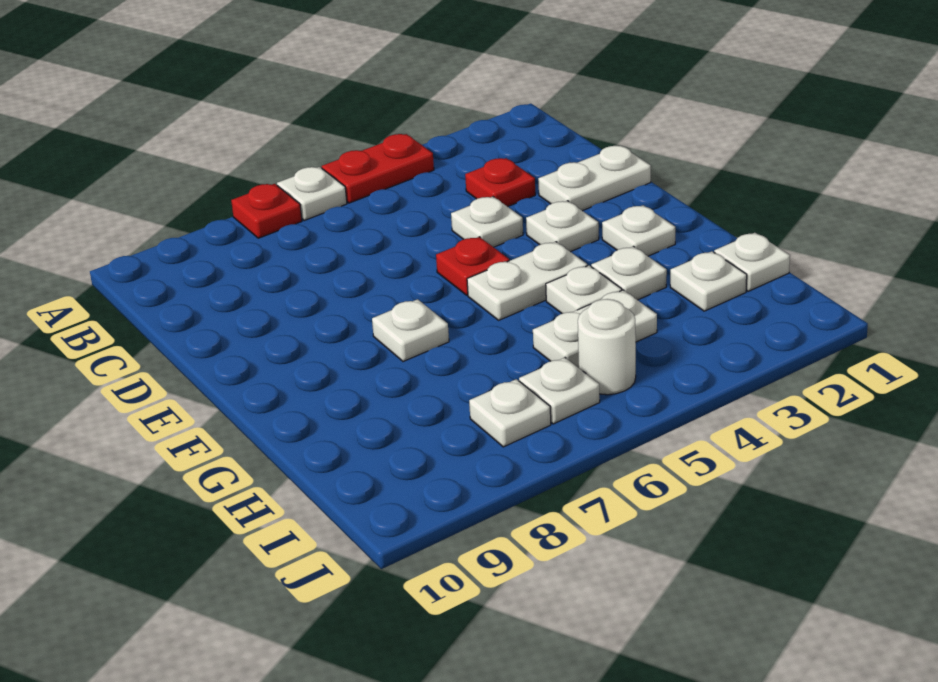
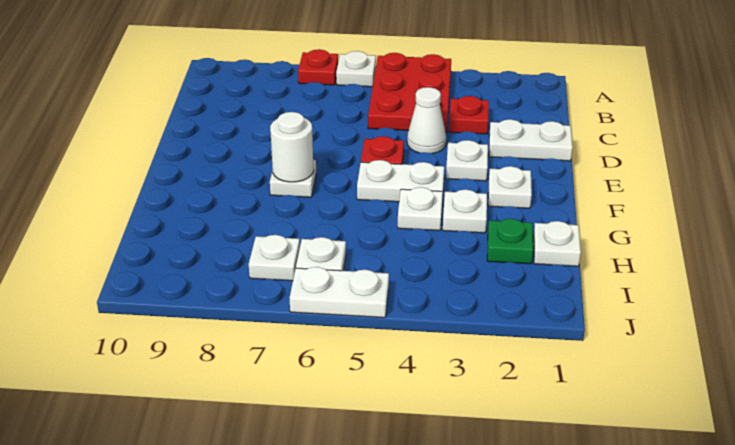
red 1x2 plate [322,134,434,203] -> red 2x3 plate [368,53,451,132]
white 1x1 plate [451,197,523,247] -> white 1x1 cone [407,87,446,154]
white 1x1 plate [670,251,747,311] -> green 1x1 plate [487,219,533,264]
white 1x2 plate [533,290,657,368] -> white 1x2 plate moved to [290,267,389,318]
white 1x1 round brick [578,299,636,395] -> white 1x1 round brick moved to [270,112,314,182]

